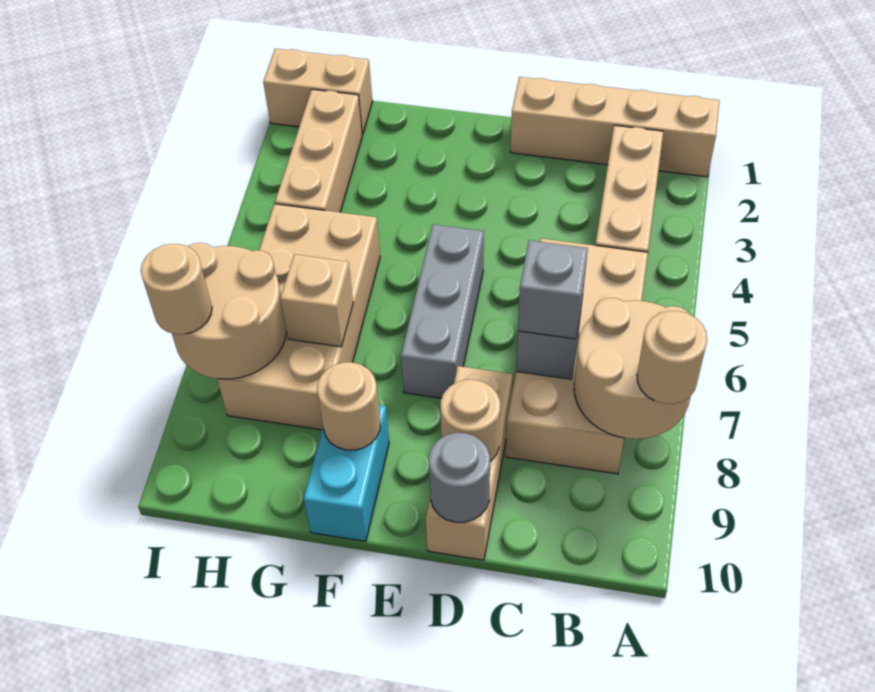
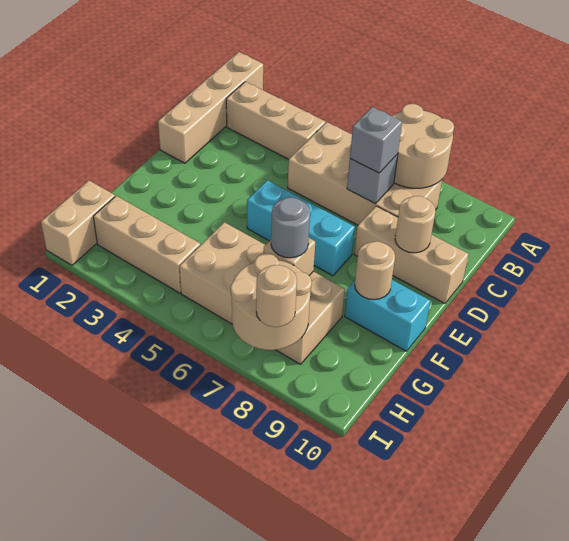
tan 1x1 round brick [637,311,707,404] -> none
grey 1x1 round brick [429,433,490,522] -> grey 1x1 round brick moved to [271,197,310,258]
grey 1x3 brick [401,225,484,398] -> cyan 1x3 brick [247,180,355,276]

